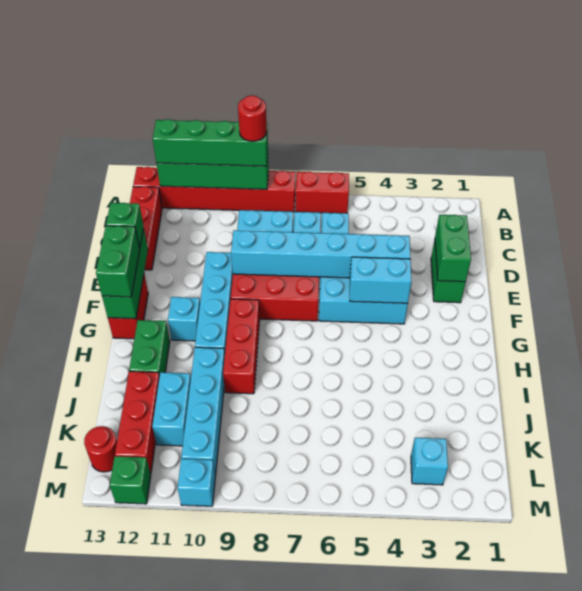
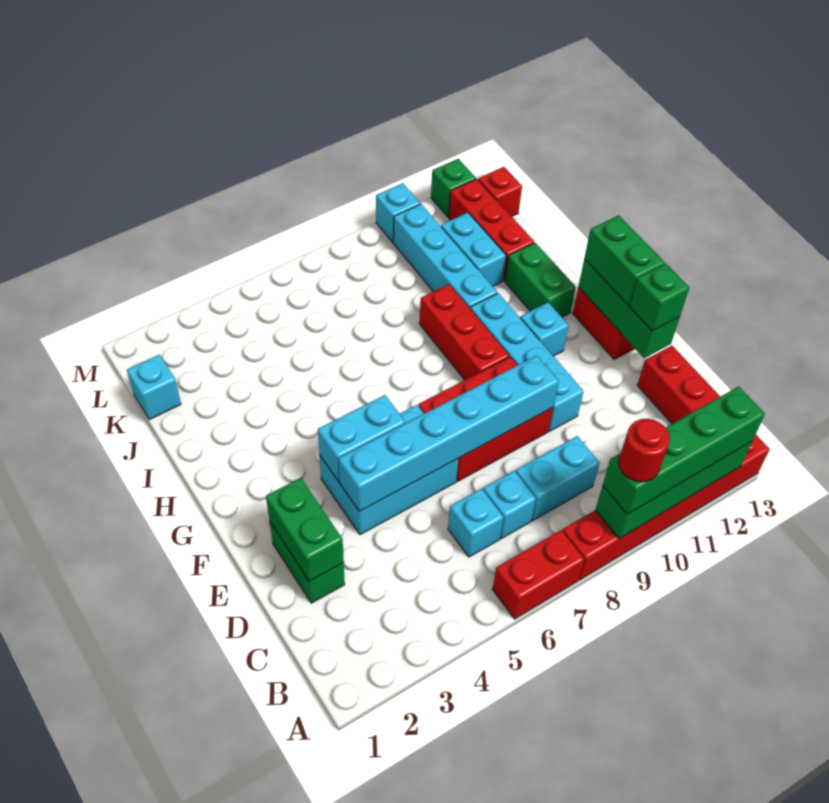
cyan 1x1 brick [411,438,448,485] -> cyan 1x1 brick moved to [127,355,181,420]
red 1x1 round brick [84,426,117,472] -> red 1x1 brick [478,167,522,216]

